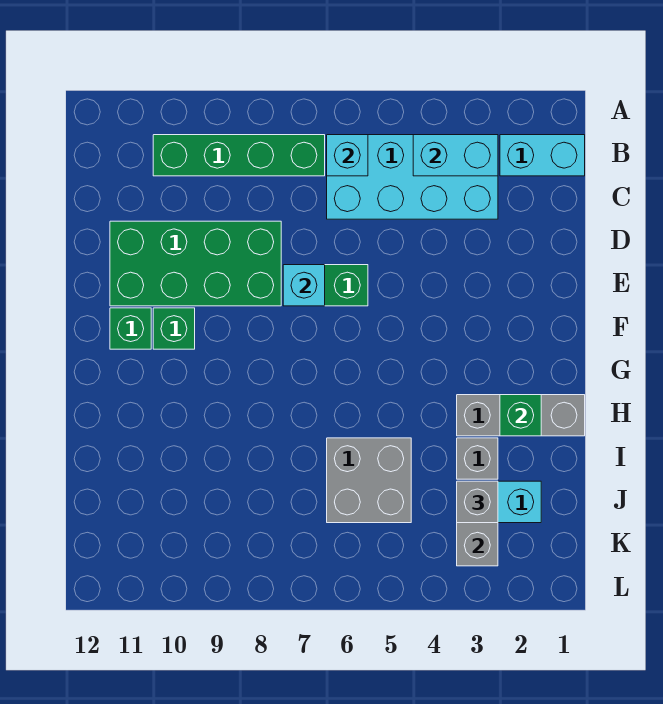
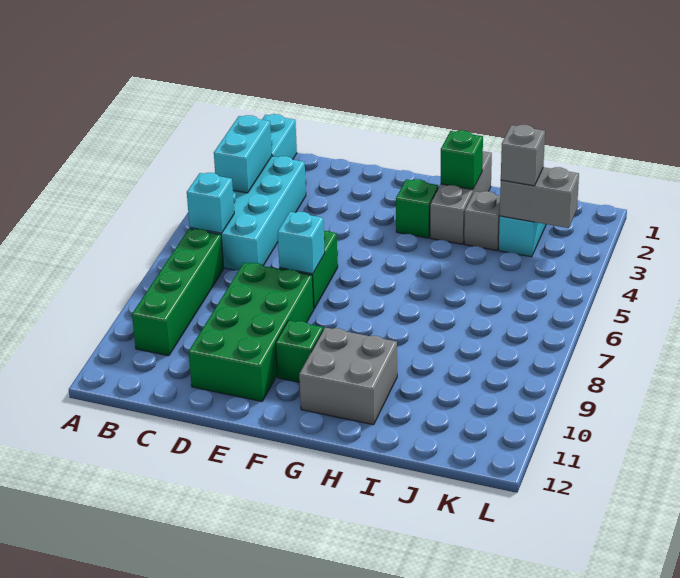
green 1x1 brick [110,308,151,349] -> green 1x1 brick moved to [396,179,438,238]
grey 2x2 brick [327,438,411,523] -> grey 2x2 brick moved to [299,328,397,425]

